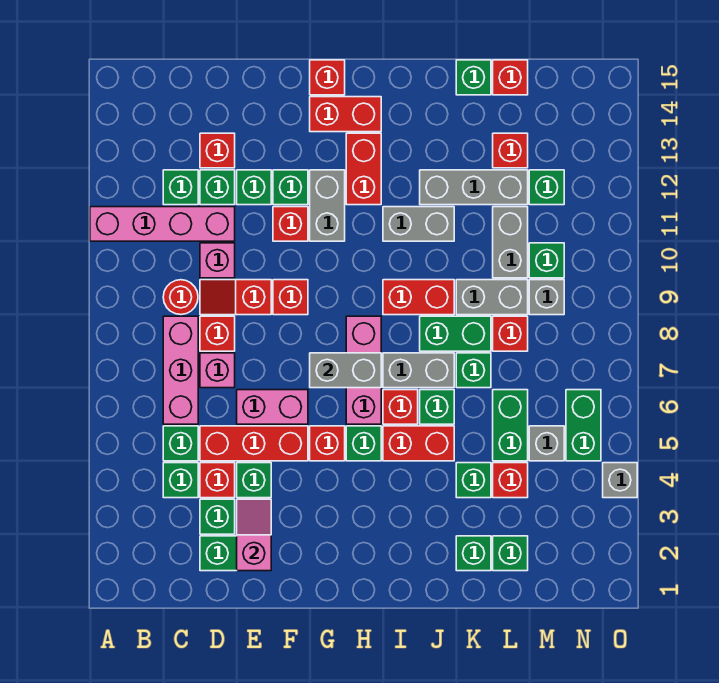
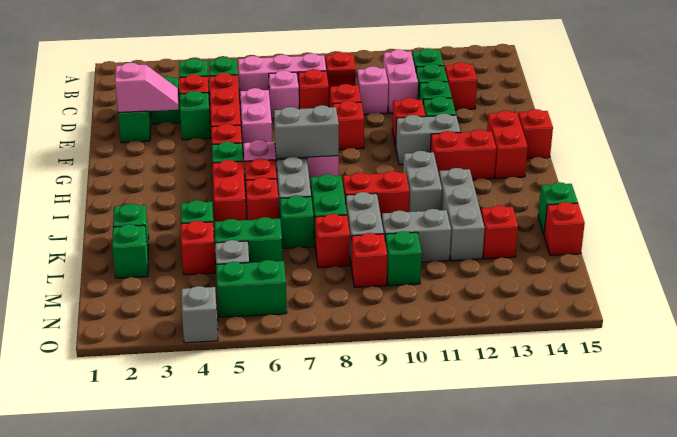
pink 1x4 brick [90,207,235,241] -> pink 1x2 brick [383,49,418,113]
red 1x1 round brick [163,280,198,315] -> red 1x1 brick [326,52,356,89]
grey 1x2 brick [310,353,381,388] -> grey 1x2 brick turned to [274,105,339,159]
red 1x2 brick [383,280,454,315] -> red 1x2 brick turned to [343,171,409,220]
green 1x1 brick [420,390,454,424] -> red 1x1 brick [246,177,279,220]
grey 1x1 brick [529,280,564,315] -> red 1x1 brick [351,233,387,287]
green 1x1 brick [529,170,564,205] -> none

